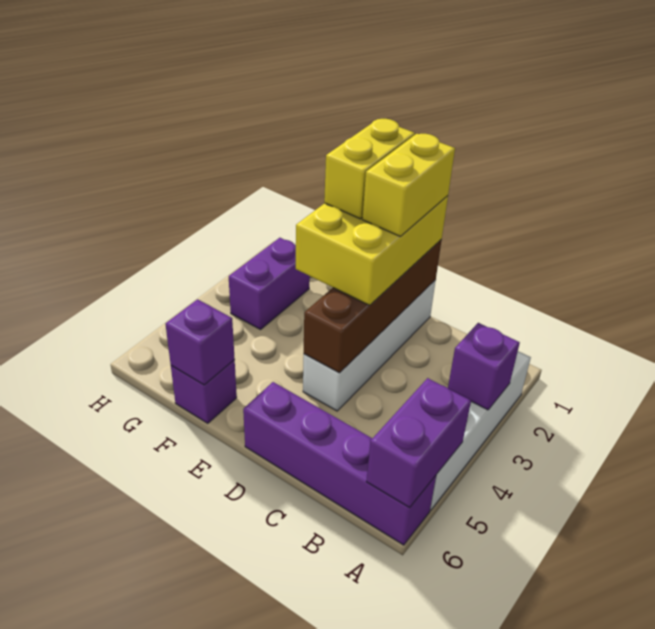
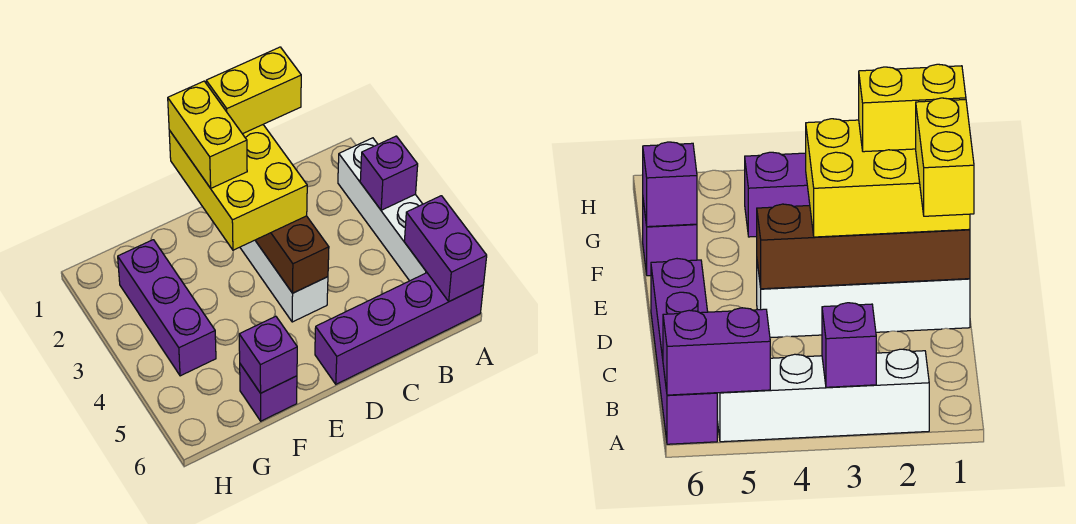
yellow 1x2 brick [363,134,455,237] -> yellow 1x2 brick turned to [206,47,301,134]
purple 1x2 brick [229,238,310,330] -> purple 1x3 brick [118,240,216,376]

